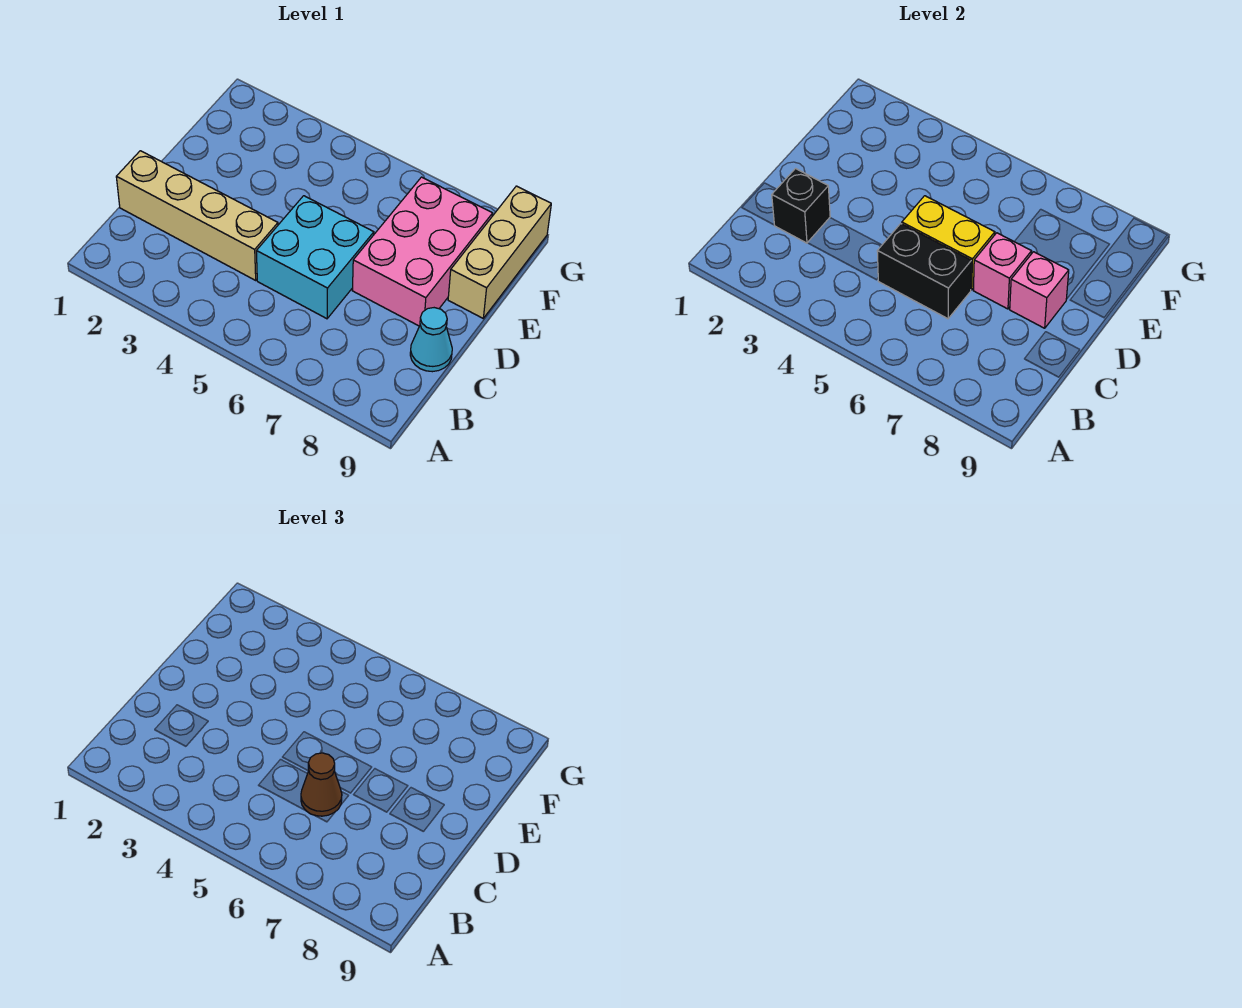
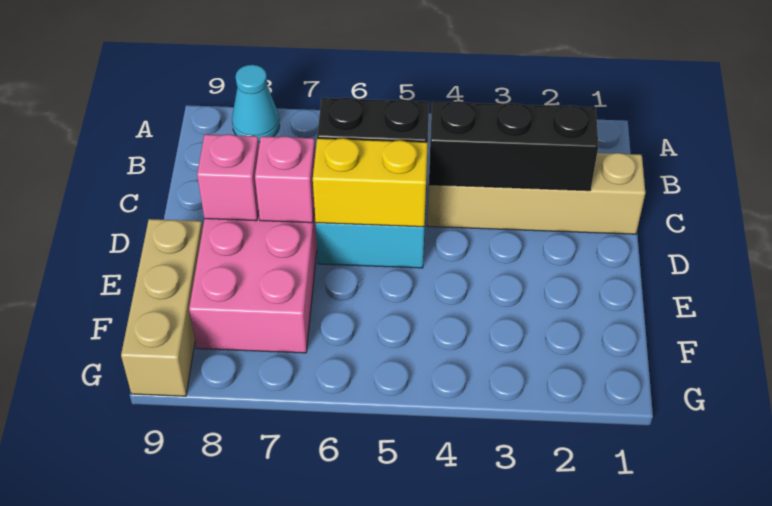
black 1x1 brick [772,169,830,243] -> black 1x3 brick [429,101,598,191]
brown 1x1 cone [301,753,342,816] -> none
cyan 1x1 cone [410,308,452,372] -> cyan 1x1 cone moved to [232,65,280,142]

